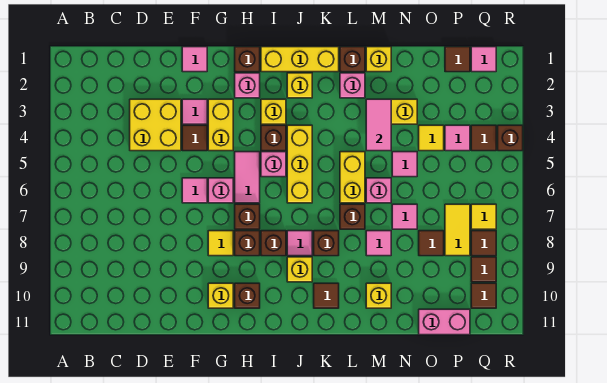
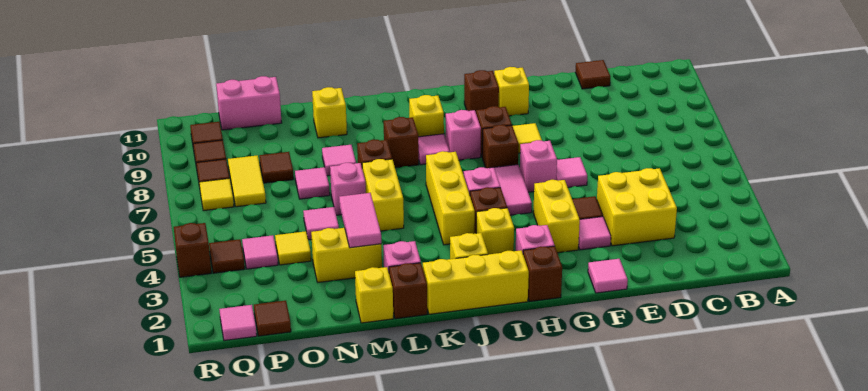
brown 1x1 brick [261,231,286,256] -> pink 1x1 brick [446,110,481,160]
brown 1x1 tile [314,283,339,308] -> brown 1x1 tile moved to [575,60,611,89]

